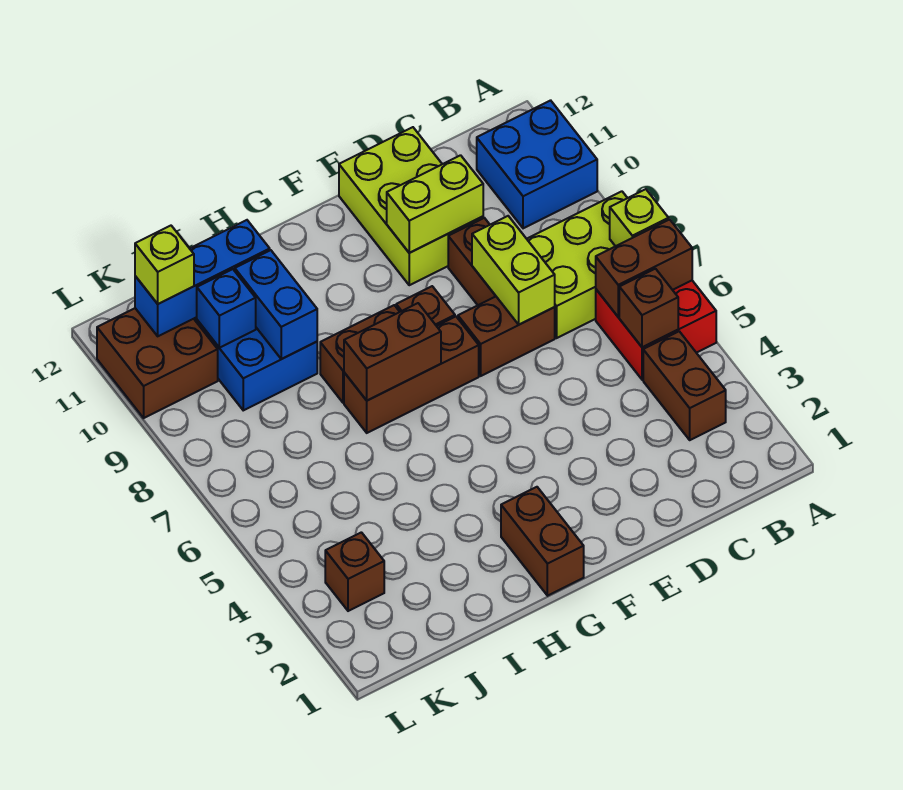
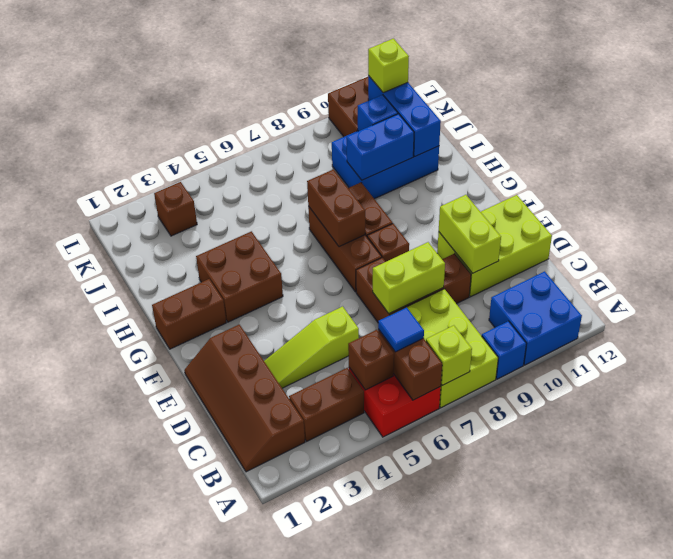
none -> blue 1x1 brick [482,321,526,379]
none -> brown 2x4 slope [184,324,305,472]
none -> blue 1x1 tile [378,307,424,352]
none -> lime 1x3 slope [264,306,359,388]
none -> brown 2x2 brick [196,231,283,322]

